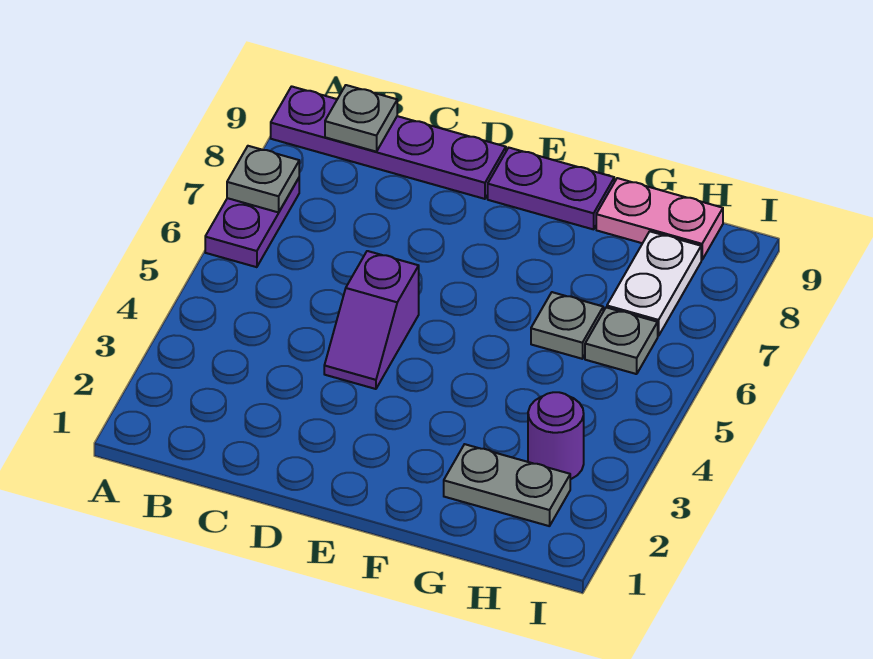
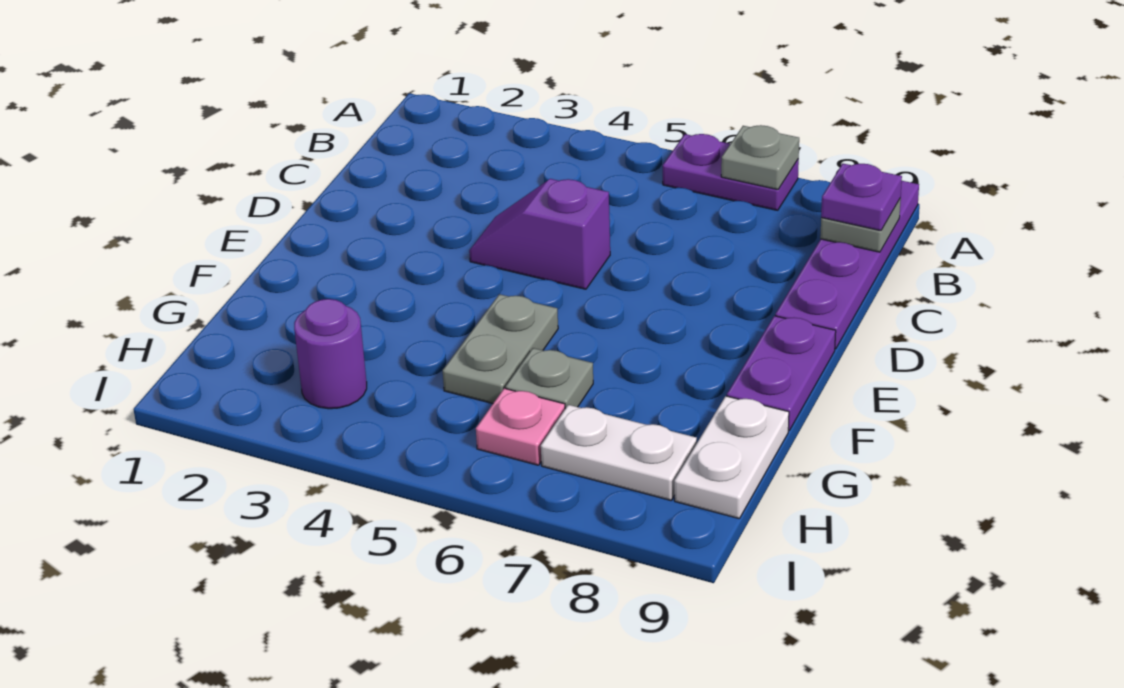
none -> purple 1x1 plate [821,164,902,231]
grey 1x2 plate [444,444,570,526] -> grey 1x2 plate moved to [443,294,558,404]
pink 1x2 plate [596,178,723,260] -> white 1x2 plate [674,396,789,519]
grey 1x1 plate [585,307,658,374] -> pink 1x1 plate [476,388,565,465]

